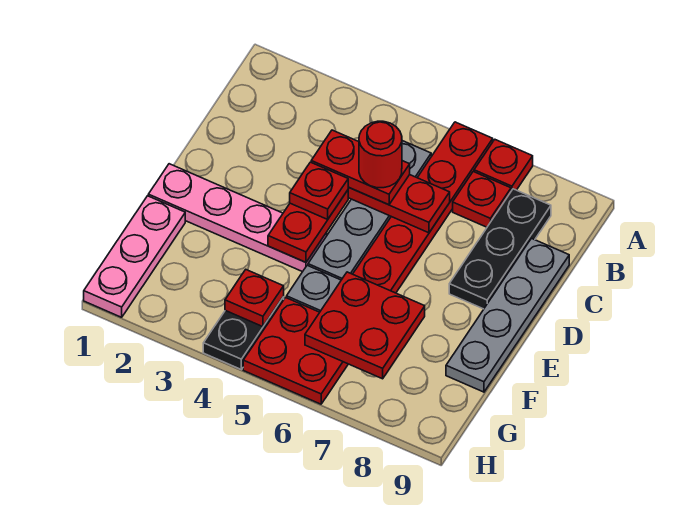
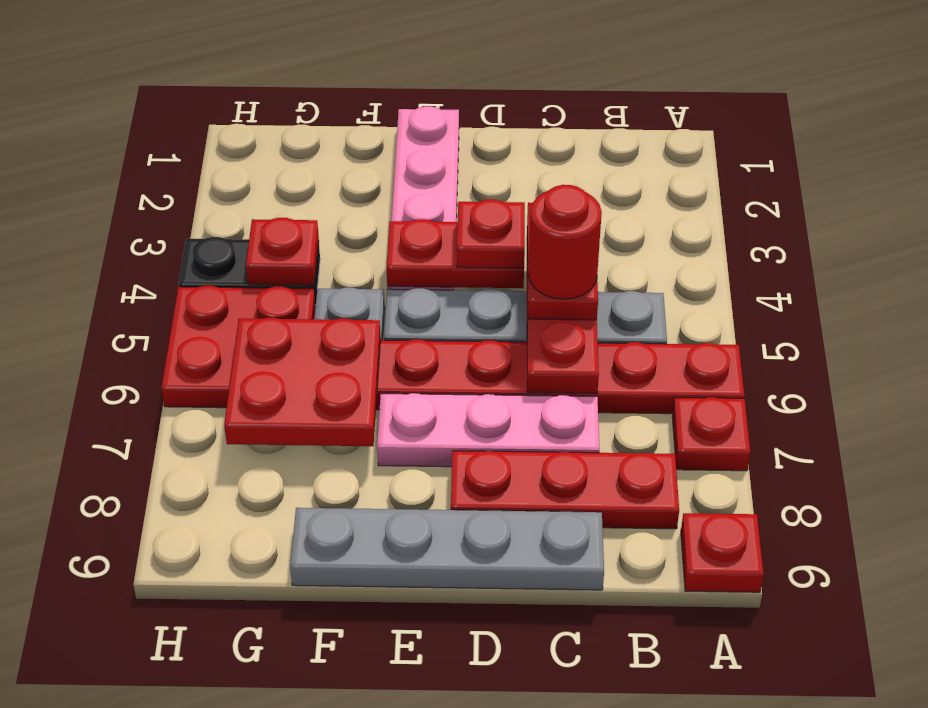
red 1x1 plate [453,172,511,227] -> red 1x1 plate moved to [681,513,764,592]
black 1x3 plate [449,189,551,309] -> red 1x3 plate [451,451,679,529]
pink 1x3 plate [84,196,185,317] -> pink 1x3 plate moved to [377,393,600,467]

